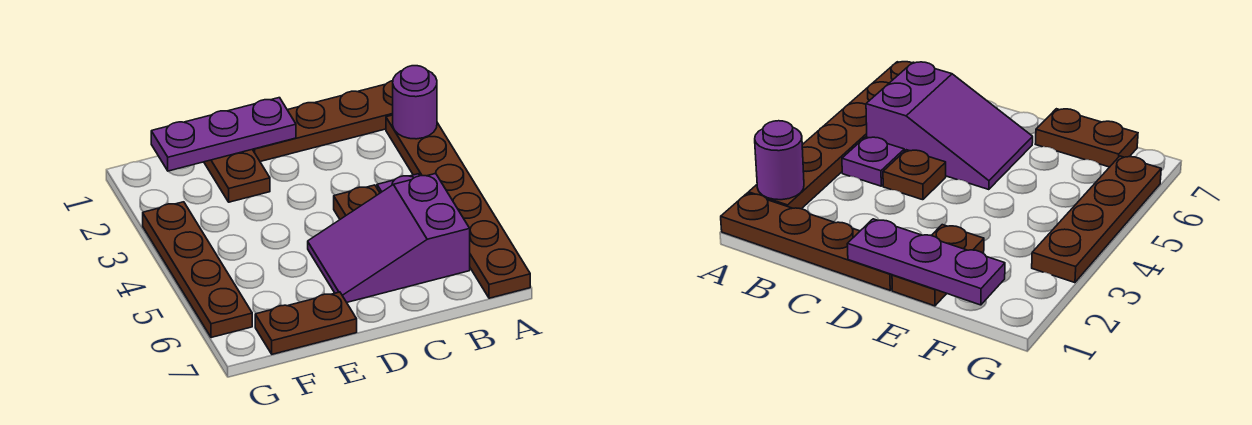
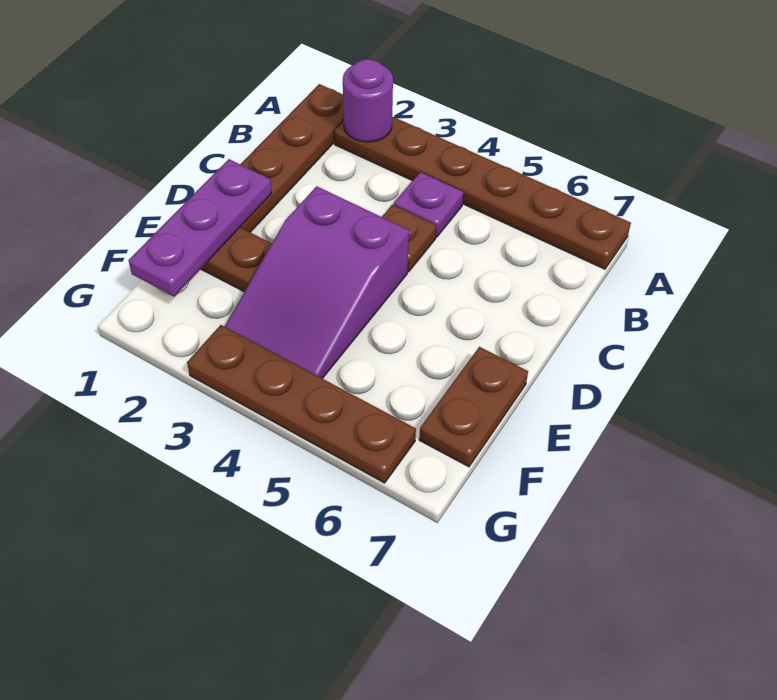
purple 2x3 slope [308,174,470,302] -> purple 2x3 slope moved to [225,186,409,379]

